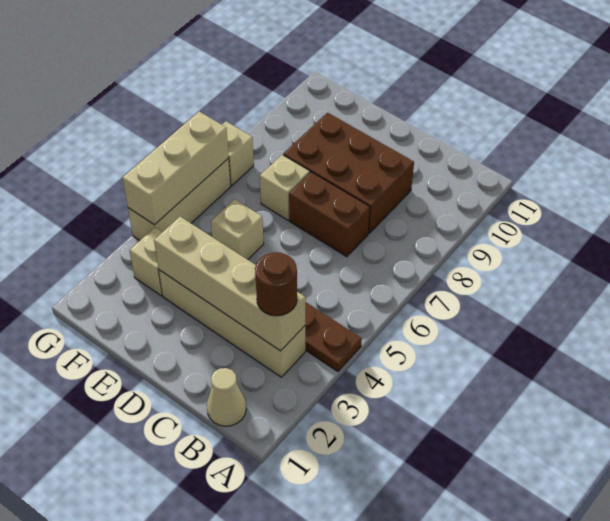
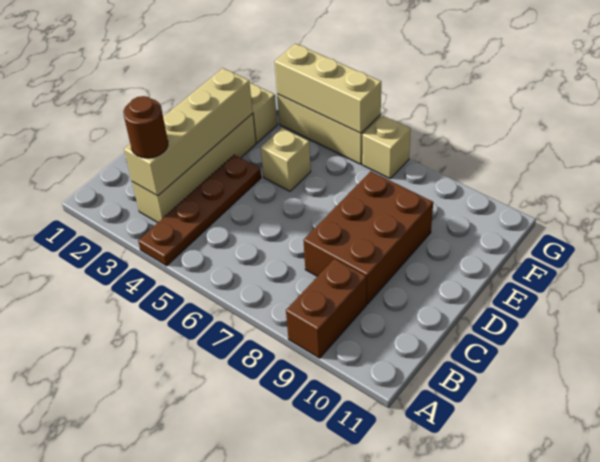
tan 1x1 cone [207,368,246,426] -> none
brown 1x2 brick [289,172,370,257] -> brown 1x2 brick moved to [286,259,366,358]
tan 1x1 brick [260,155,310,220] -> none

